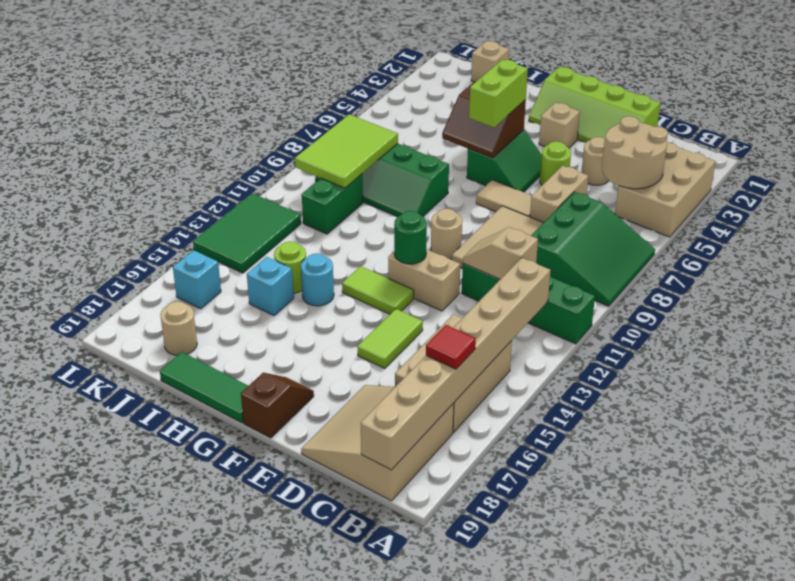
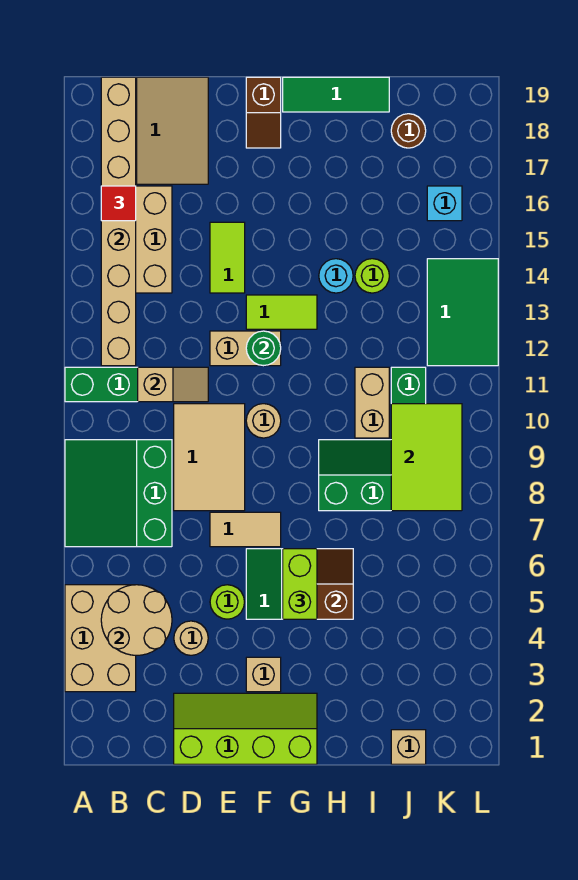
tan 1x2 brick [530,166,588,223] -> tan 1x2 brick moved to [355,367,389,438]
cyan 1x1 brick [247,257,294,315] -> none
tan 1x1 round brick [160,302,197,355] -> brown 1x1 round brick [391,114,426,148]

